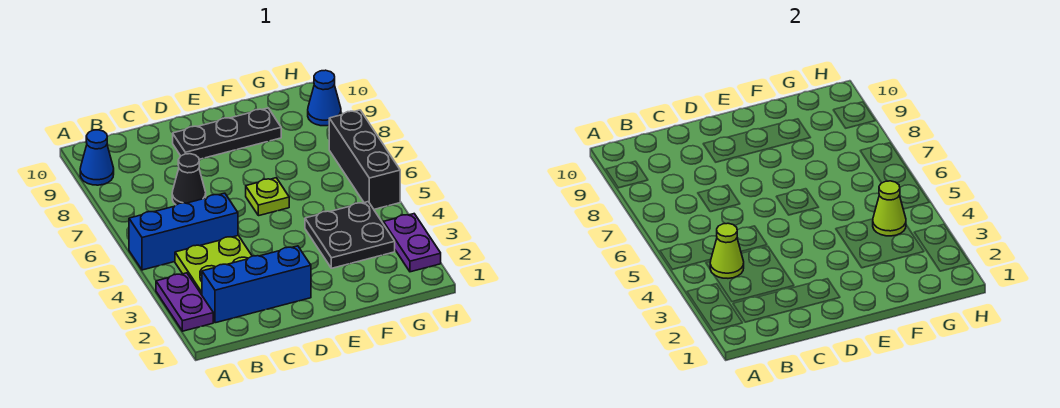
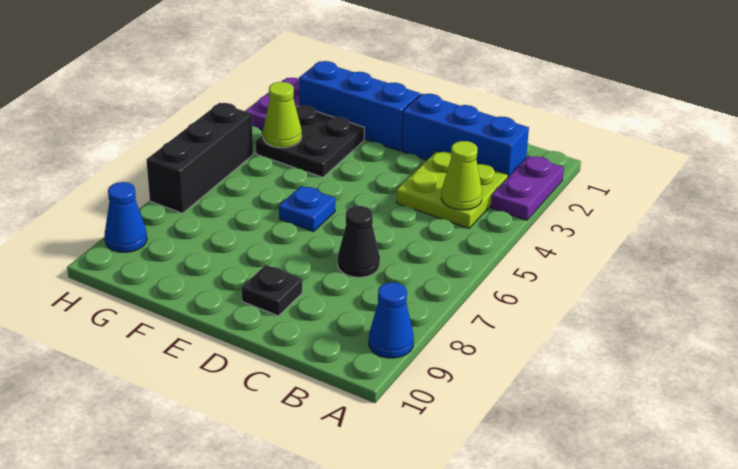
blue 1x3 brick [129,193,238,270] -> blue 1x3 brick moved to [299,61,420,151]
black 1x3 plate [173,108,281,159] -> black 1x1 plate [241,265,302,316]
lime 1x1 plate [246,178,289,216] -> blue 1x1 plate [279,186,335,232]

